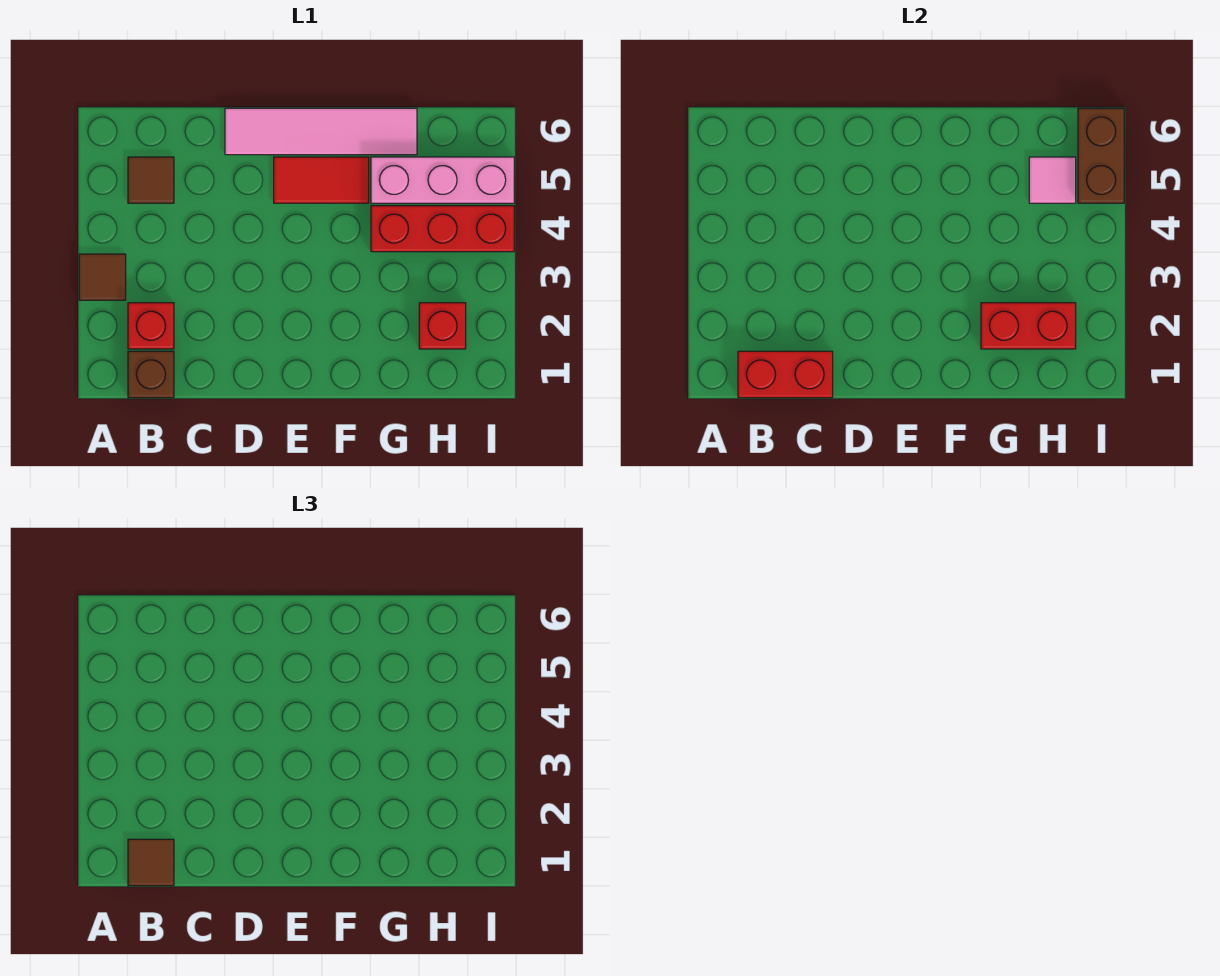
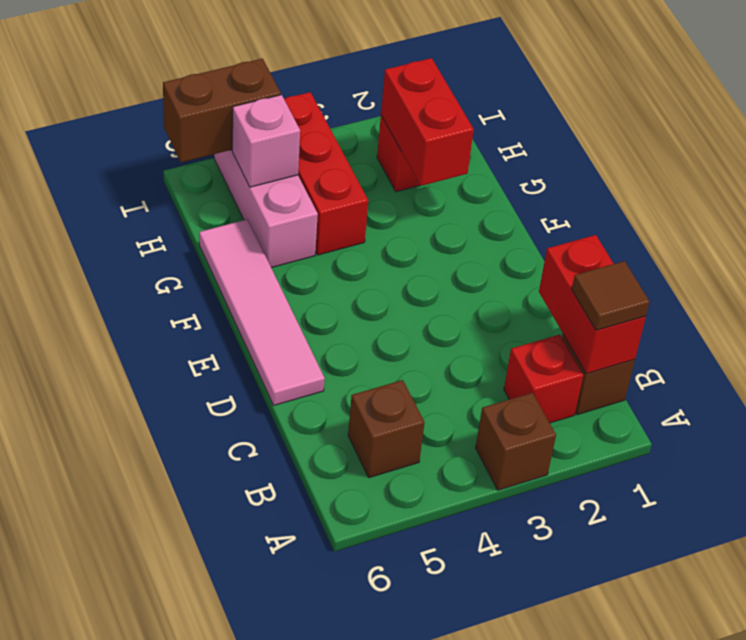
brown 1x1 tile [79,254,126,300] -> brown 1x1 brick [476,393,556,490]
brown 1x1 tile [128,157,174,203] -> brown 1x1 brick [348,380,425,478]
red 1x2 tile [274,157,369,203] -> none
pink 1x1 tile [1029,157,1076,203] -> pink 1x1 brick [232,95,300,187]

